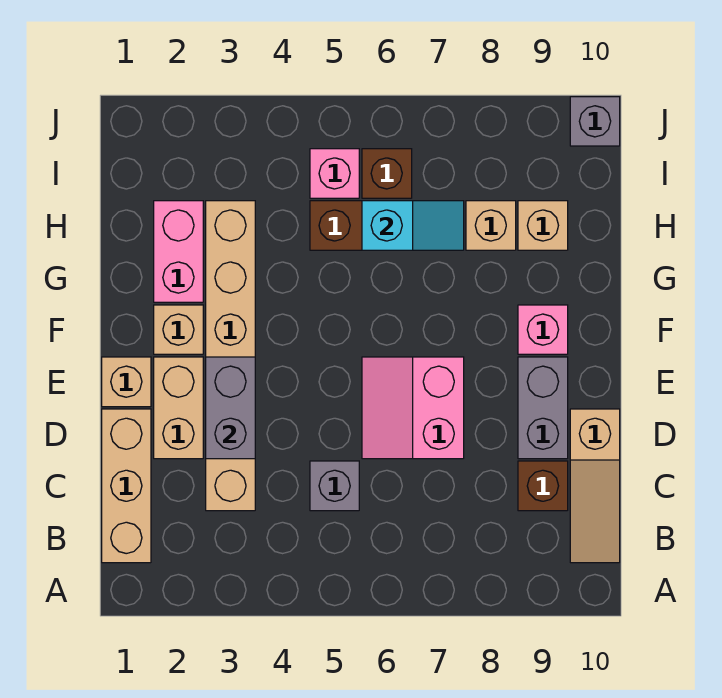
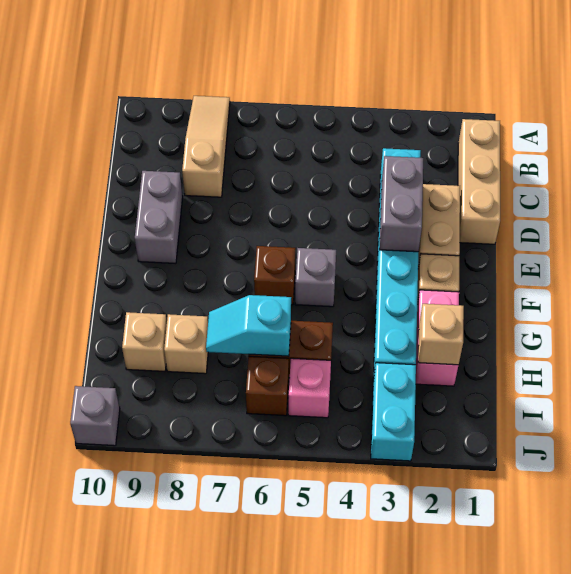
tan 1x3 slope [570,409,620,563] -> tan 1x3 slope moved to [182,96,230,197]
tan 1x6 brick [206,201,255,511] -> cyan 1x6 brick [373,148,421,380]
grey 1x1 brick [310,461,359,511] -> grey 1x1 brick moved to [295,248,336,307]
brown 1x1 brick [518,461,568,511] -> brown 1x1 brick moved to [254,246,296,305]
pink 2x2 slope [362,357,464,459] -> none
tan 1x1 brick [102,357,151,407] -> tan 1x1 brick moved to [418,304,464,365]
pink 1x1 brick [518,305,568,354] -> none
none -> cyan 1x2 brick [371,363,416,461]

